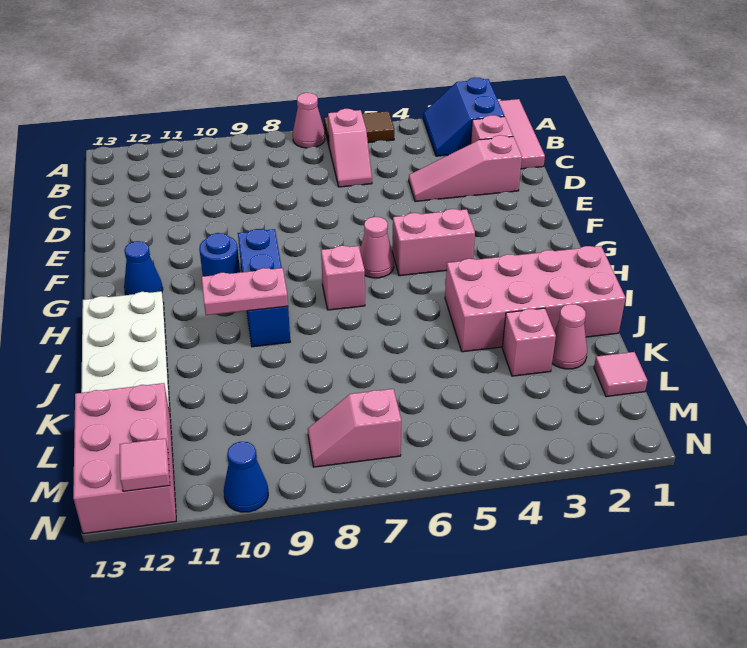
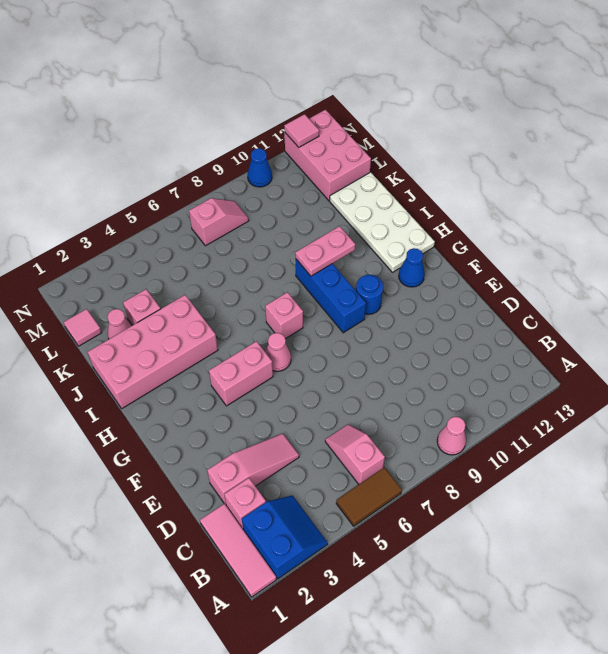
pink 1x1 cone [293,93,325,148] -> pink 1x1 cone moved to [437,417,466,455]

